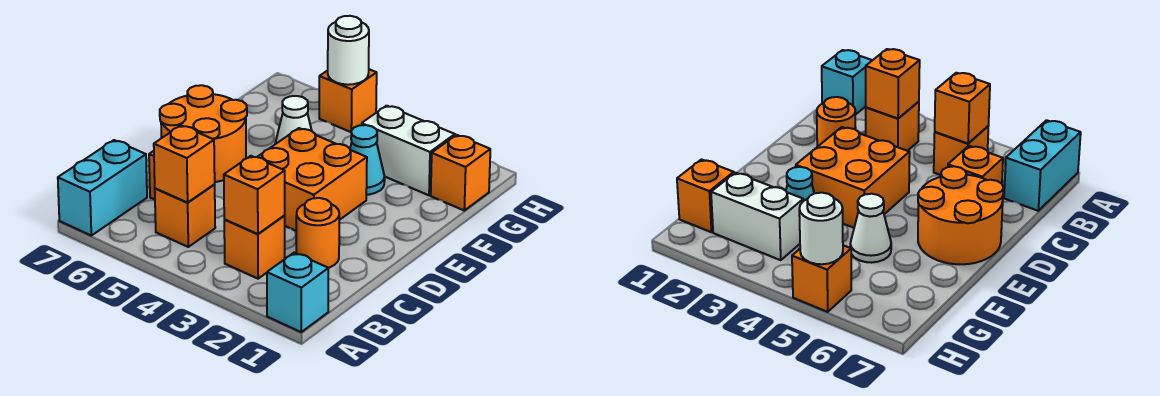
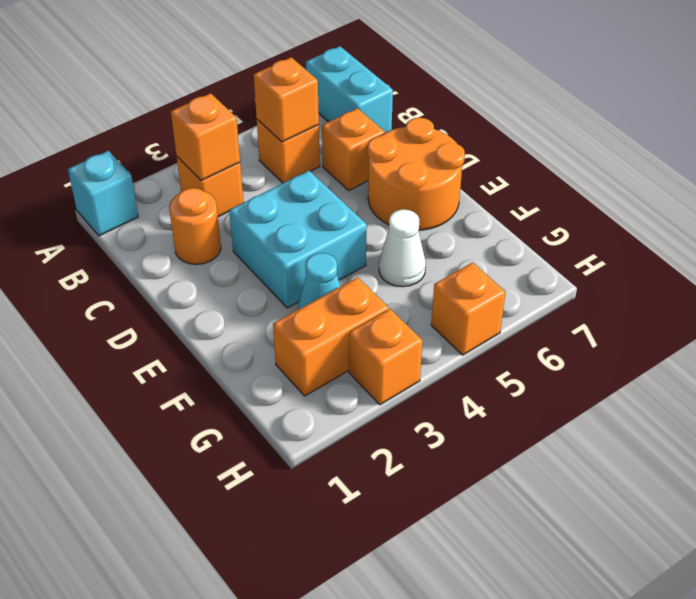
orange 2x2 brick [258,128,367,231] -> cyan 2x2 brick [229,171,367,308]
orange 1x1 brick [431,135,490,210] -> orange 1x1 brick moved to [349,309,423,405]
white 1x2 brick [362,106,455,195] -> orange 1x2 brick [273,277,389,396]
white 1x1 round brick [328,16,369,85] -> none

